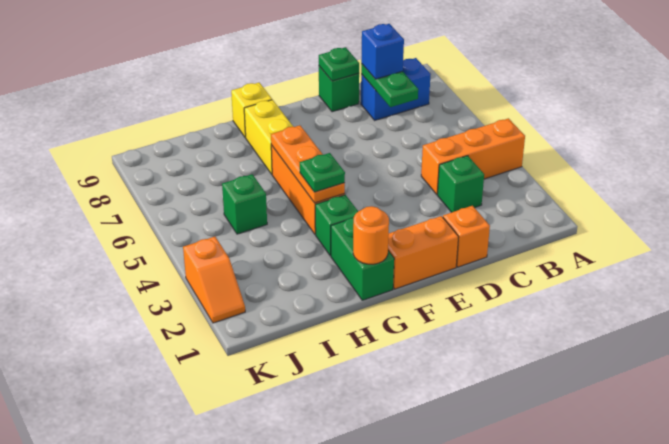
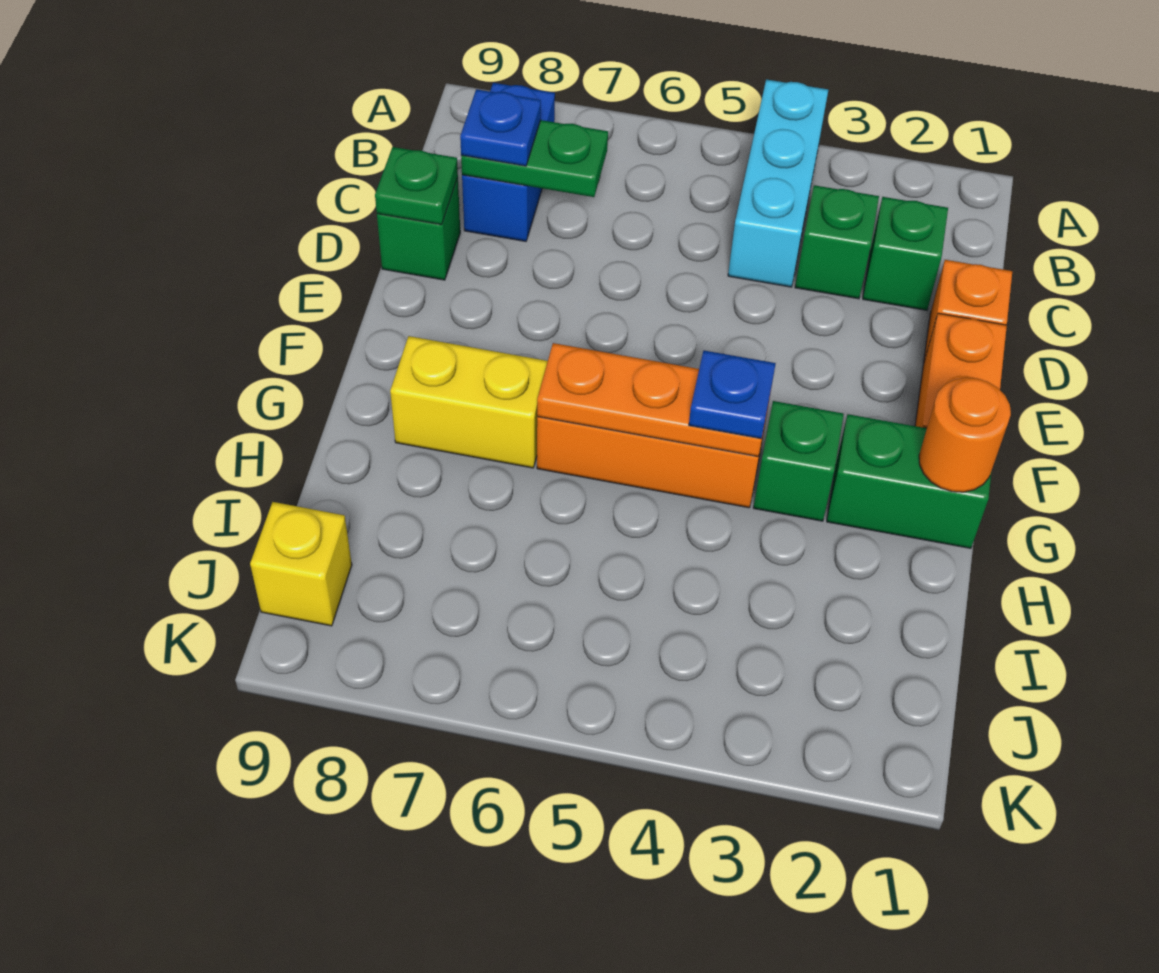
orange 1x3 brick [421,118,525,194] -> cyan 1x3 brick [728,79,828,287]
blue 1x1 brick [361,24,404,79] -> blue 1x1 plate [460,89,541,166]
green 1x1 plate [300,153,345,192] -> blue 1x1 plate [689,351,776,439]
yellow 1x1 brick [231,83,272,138] -> yellow 1x1 brick moved to [250,502,352,626]
green 1x1 brick [222,174,267,234] -> green 1x1 brick moved to [863,197,948,310]
orange 1x2 slope [183,236,245,323] -> none

